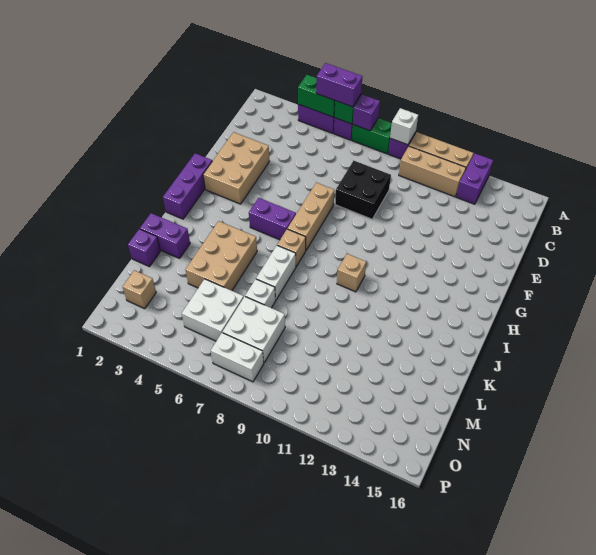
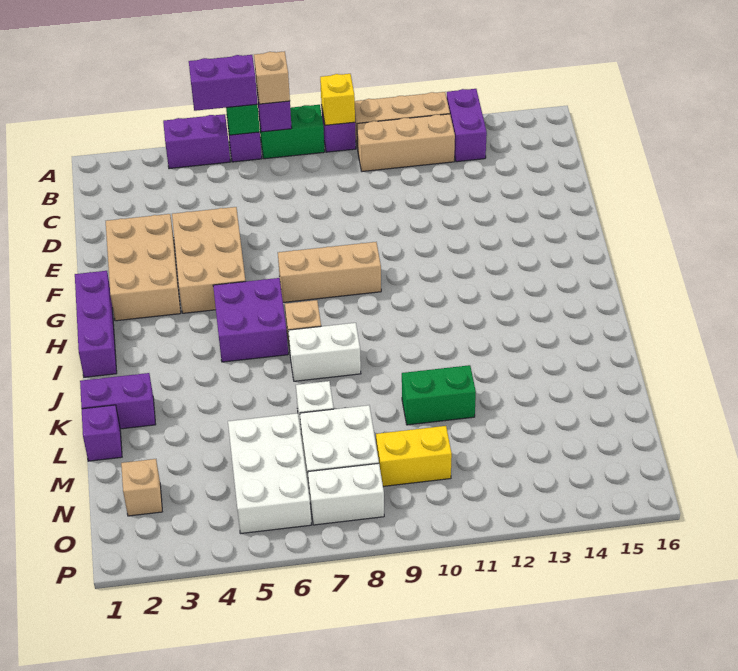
green 1x2 brick [298,75,335,117] -> green 1x2 brick moved to [402,365,476,425]
white 1x1 brick [390,108,418,145] -> yellow 1x1 brick [320,74,355,125]
black 2x2 brick [335,161,391,219] -> none
tan 1x3 brick [287,182,334,250] -> tan 1x3 brick turned to [278,242,381,302]
purple 1x2 brick [249,198,296,240] -> purple 2x2 brick [213,278,288,362]
tan 1x1 brick [337,254,366,292] -> tan 1x1 brick moved to [254,51,290,104]
tan 2x3 brick [186,221,257,291] -> tan 2x3 brick moved to [172,207,246,313]
white 1x2 brick [256,246,296,300] -> white 1x2 brick turned to [288,323,361,381]
white 2x2 brick [182,279,244,341] -> white 2x3 brick [228,413,311,534]
none -> yellow 1x2 brick [376,426,452,486]

